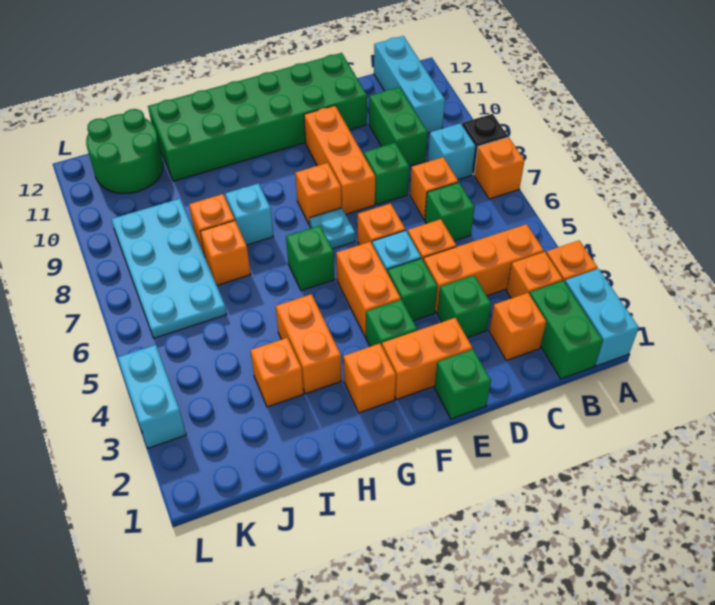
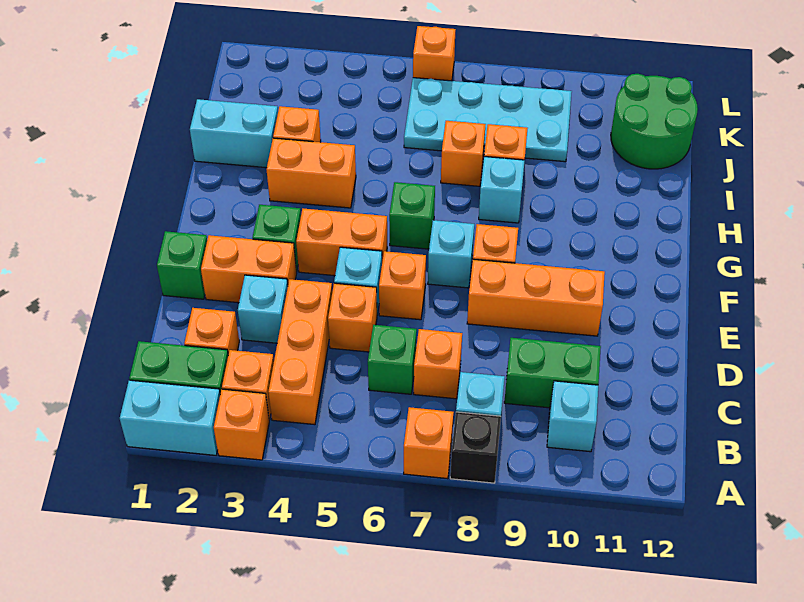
cyan 1x3 brick [374,36,445,133] -> cyan 1x1 brick [547,381,598,452]
green 1x1 brick [437,276,491,338] -> cyan 1x1 brick [238,275,288,343]
green 1x1 brick [364,143,409,205] -> none
green 2x6 brick [148,53,367,181] -> none
orange 1x2 brick [382,318,472,399] -> orange 1x2 brick turned to [201,235,297,303]
green 1x1 brick [387,258,437,321] -> none
cyan 1x1 plate [310,208,355,249] -> cyan 1x1 brick [428,220,474,288]
orange 1x1 brick [343,344,396,413] -> orange 1x1 brick moved to [413,26,455,81]
cyan 1x2 brick [118,345,186,448] -> cyan 1x2 brick moved to [190,99,278,168]

